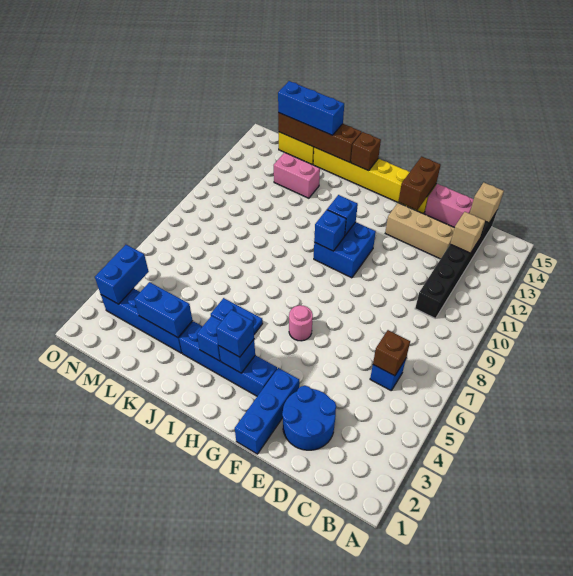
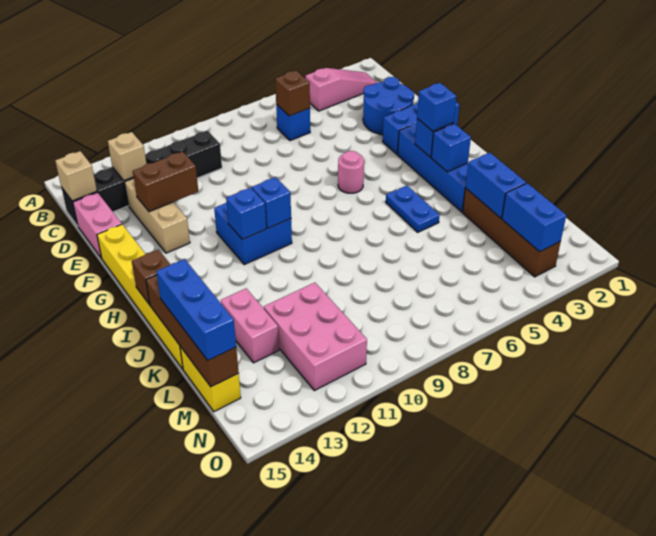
none -> pink 1x3 slope [306,68,377,111]
brown 1x2 brick [398,157,441,210] -> brown 1x2 brick moved to [133,151,198,212]
blue 1x4 brick [101,288,193,353] -> brown 1x4 brick [462,188,561,277]
none -> pink 2x3 brick [264,283,367,391]
blue 1x2 brick [95,245,149,304] -> blue 1x2 brick turned to [502,183,566,252]

